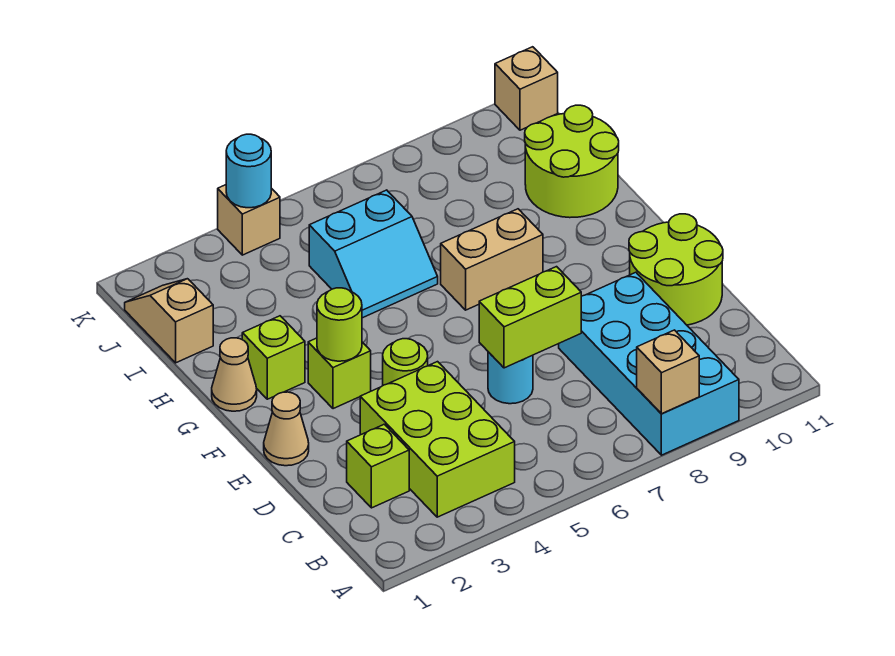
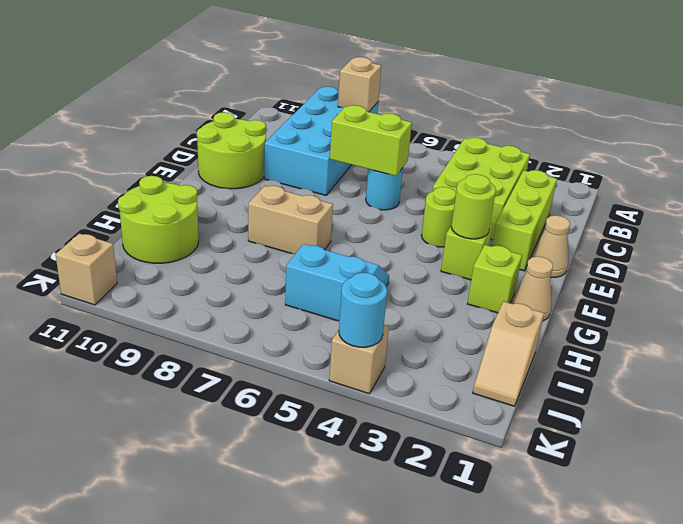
lime 1x1 brick [347,424,409,508] -> lime 1x3 brick [492,170,557,271]

